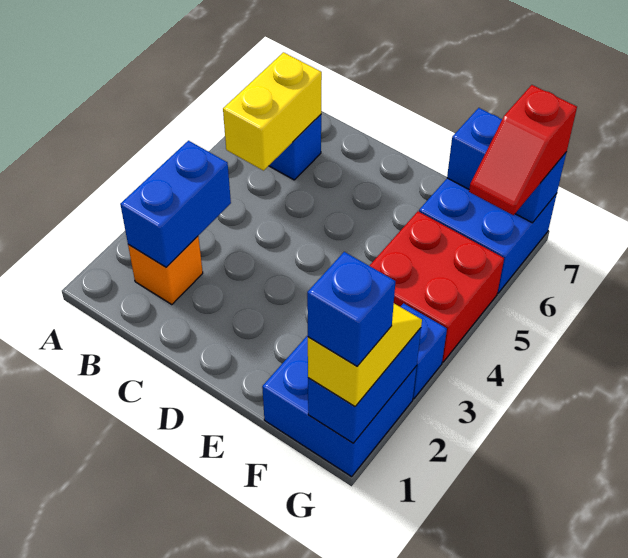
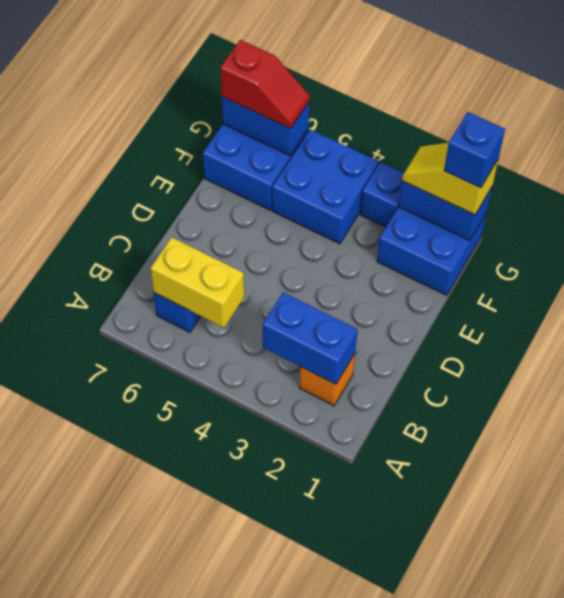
red 2x2 brick [370,211,504,362] -> blue 2x2 brick [272,129,379,244]
blue 1x2 brick [447,108,567,223] -> blue 1x2 brick turned to [222,97,310,155]

